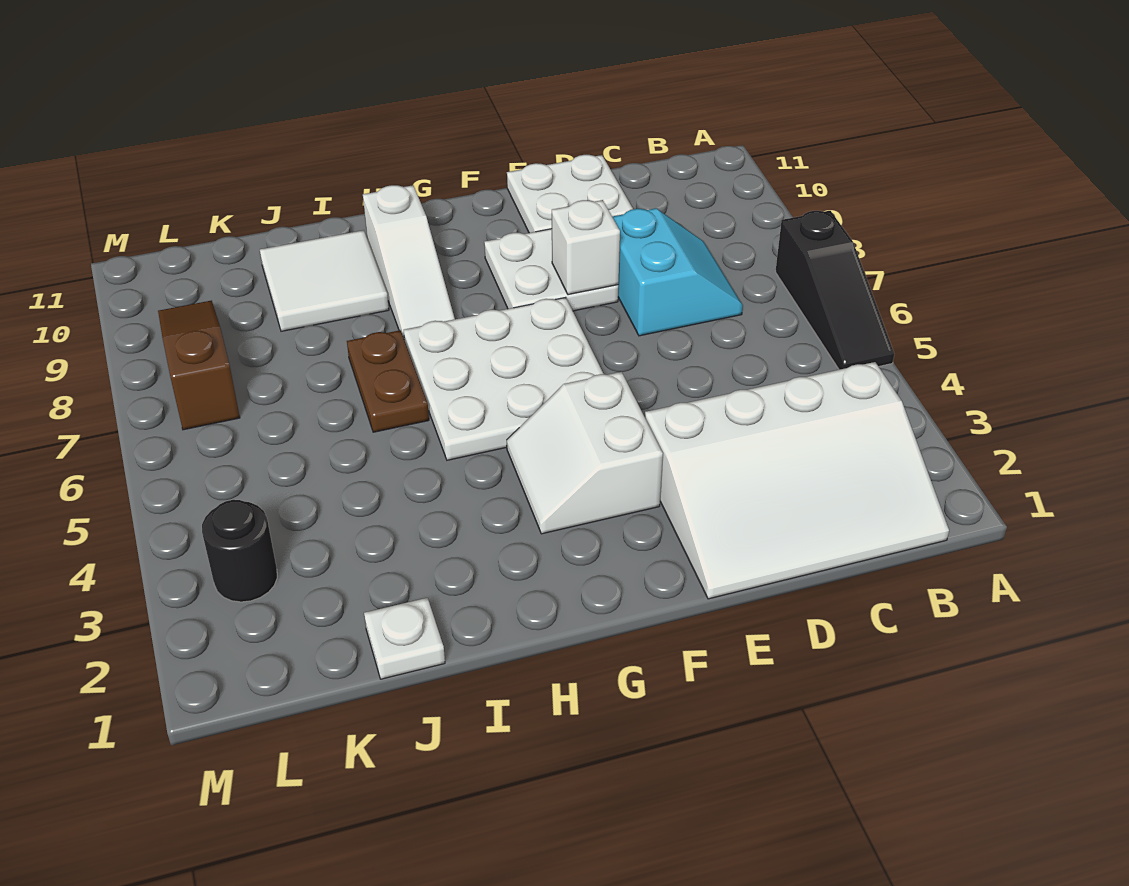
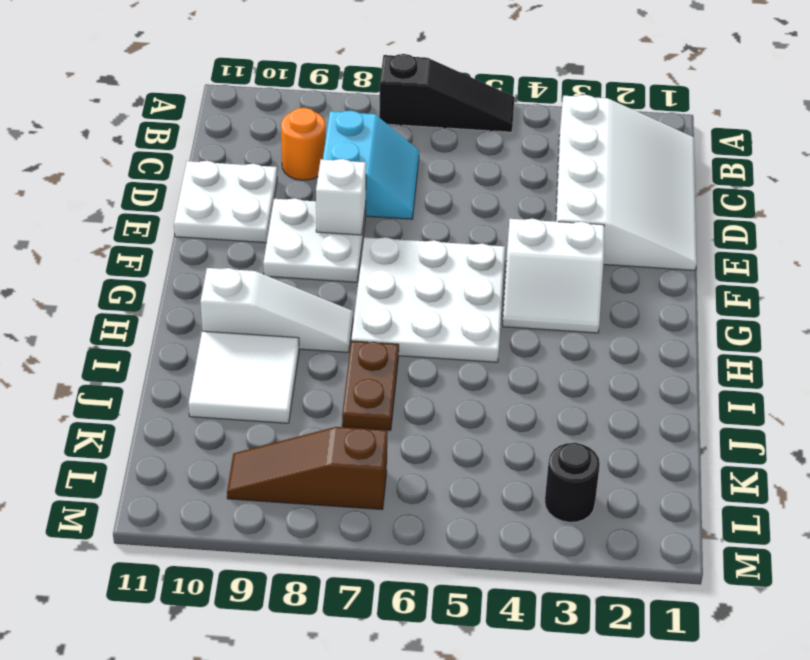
cyan 2x2 slope [612,208,743,336] -> cyan 2x2 slope turned to [323,111,419,219]
none -> orange 1x1 round brick [281,108,325,180]
brown 1x2 plate [347,330,429,432] -> brown 1x2 plate turned to [342,341,399,430]
white 1x1 plate [364,598,445,679] -> none

